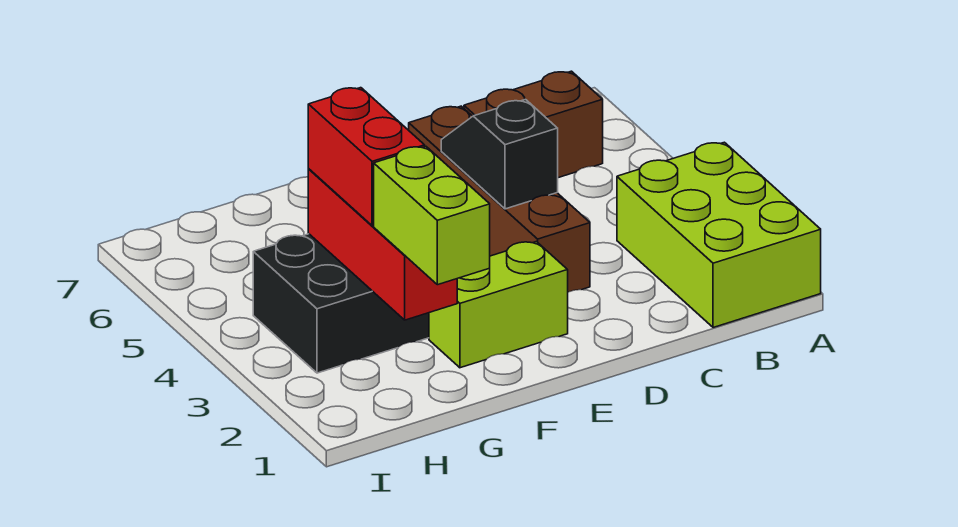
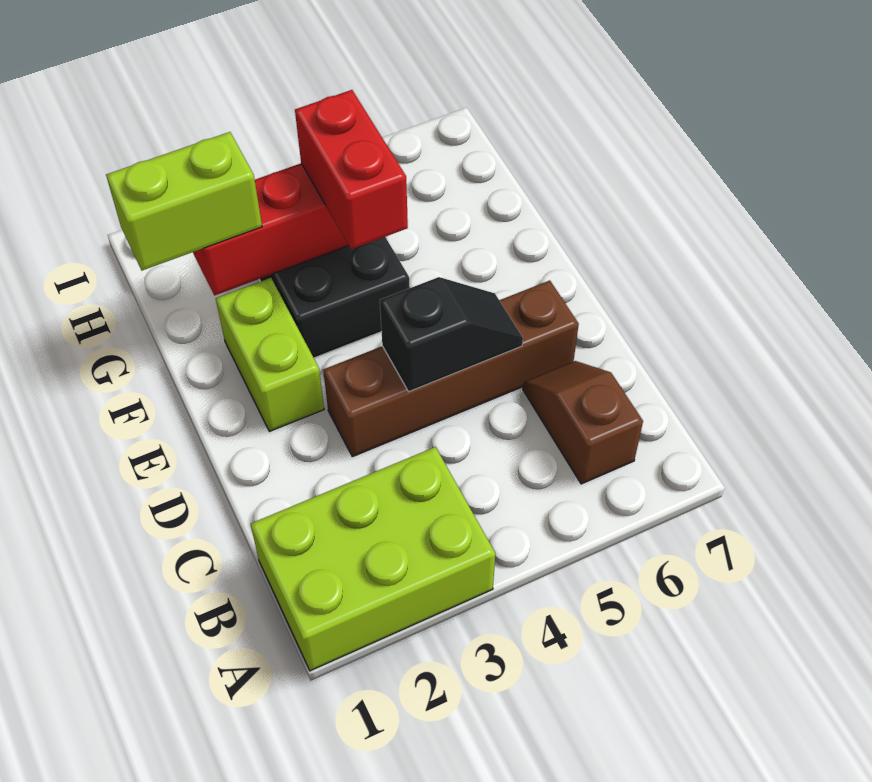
brown 1x2 brick [464,71,603,178] -> brown 1x2 slope [523,361,643,484]
red 1x2 brick [308,88,425,226] -> red 1x2 brick turned to [295,90,408,249]

